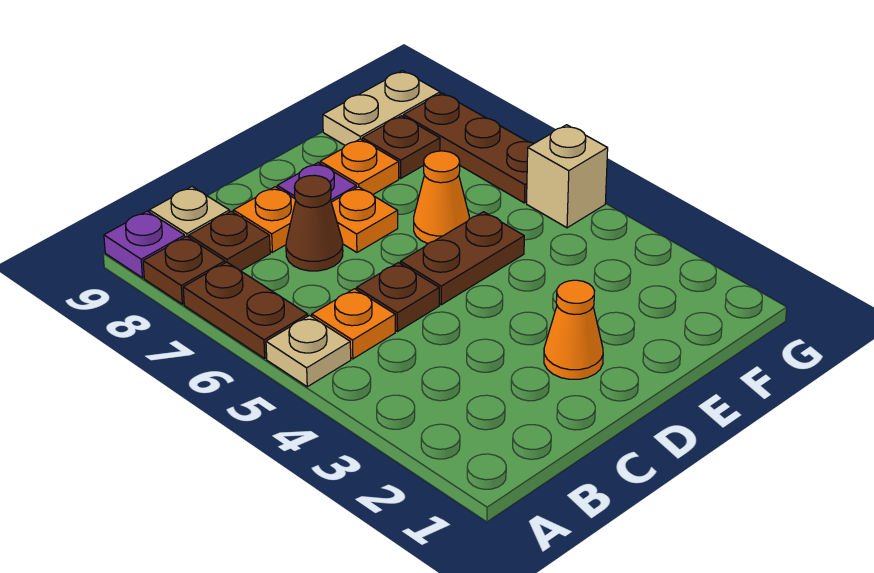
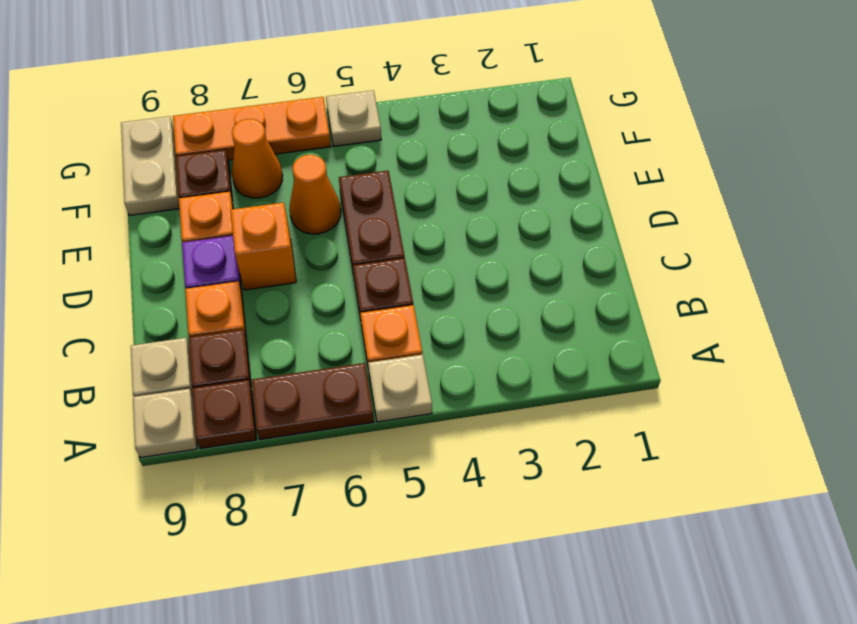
purple 1x1 plate [104,211,185,278] -> tan 1x1 plate [133,389,197,458]
brown 1x1 cone [286,175,343,271] -> none
orange 1x1 cone [544,280,603,379] -> orange 1x1 cone moved to [232,119,283,198]
orange 1x1 plate [331,187,398,252] -> orange 1x1 brick [231,203,296,290]
tan 1x1 brick [527,125,608,228] -> tan 1x1 plate [326,90,381,146]
brown 1x3 plate [404,93,534,203] -> orange 1x3 plate [173,97,331,160]

